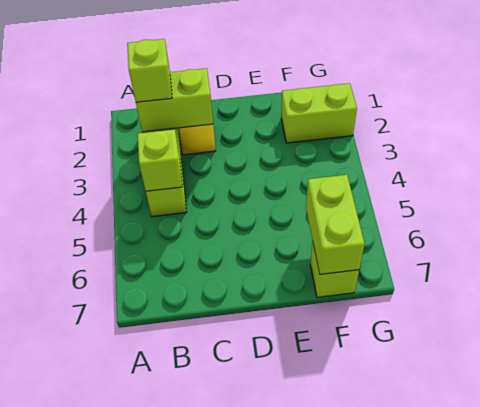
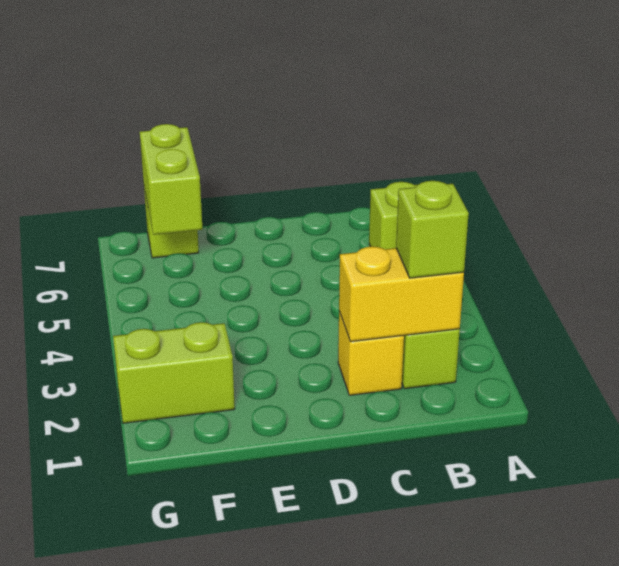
lime 1x2 brick [136,68,213,132] -> yellow 1x2 brick [339,246,464,342]

